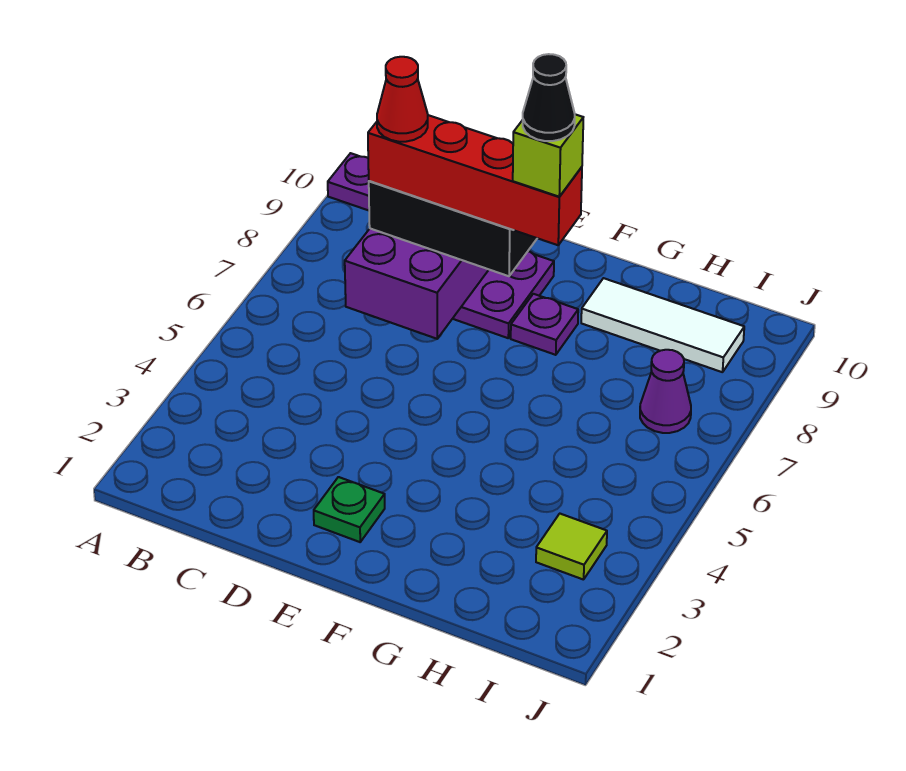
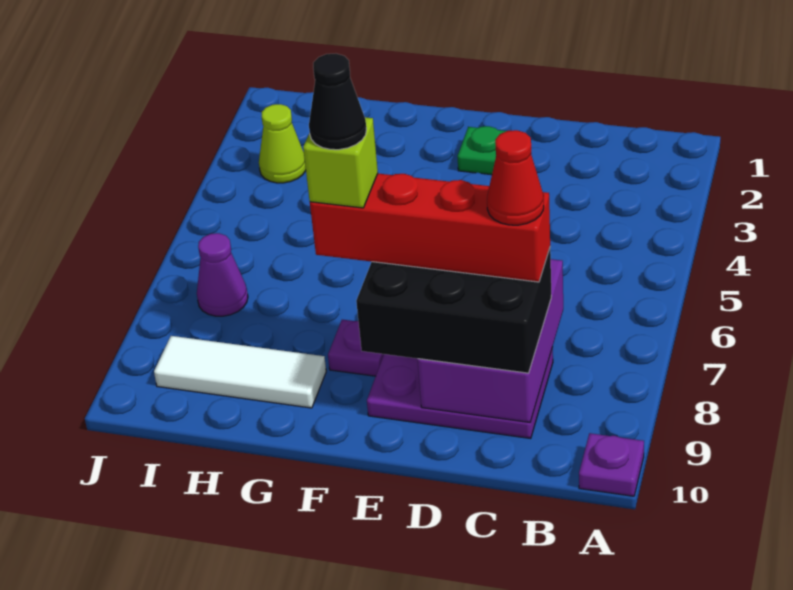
lime 1x1 tile [536,514,607,580] -> lime 1x1 cone [259,104,306,183]

